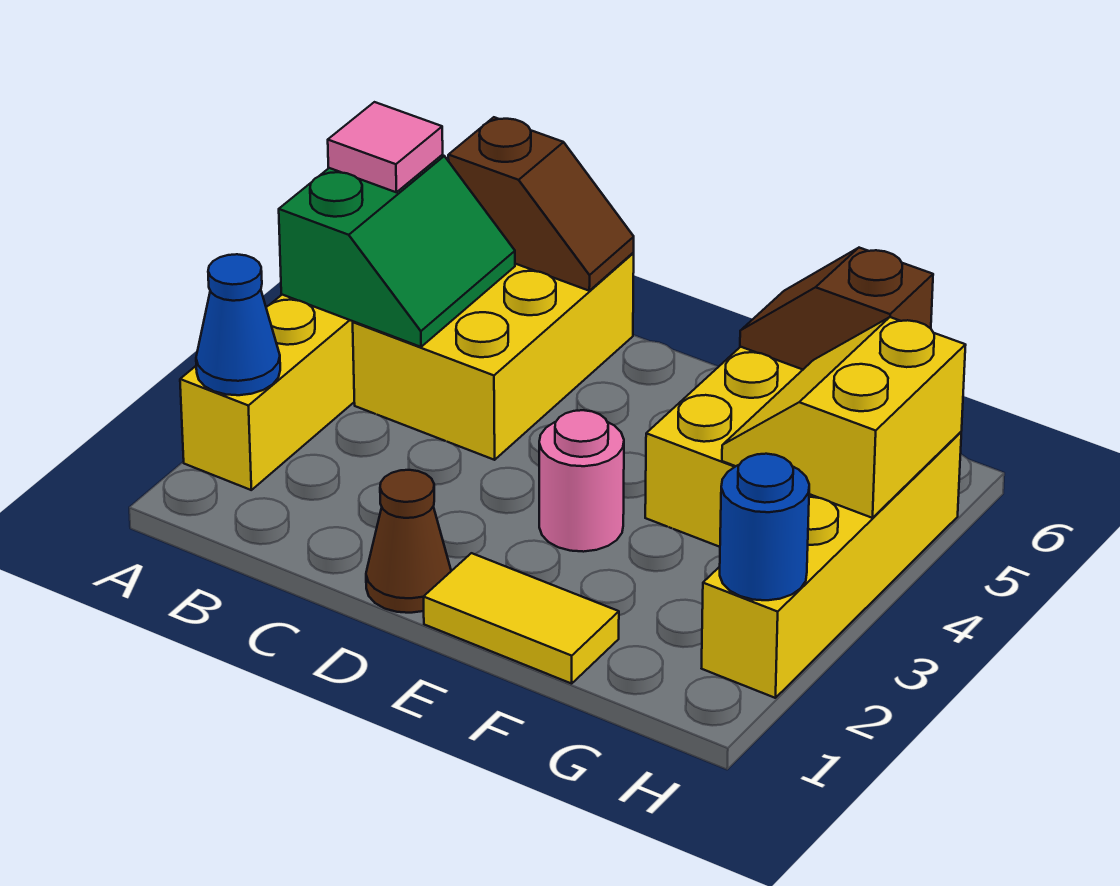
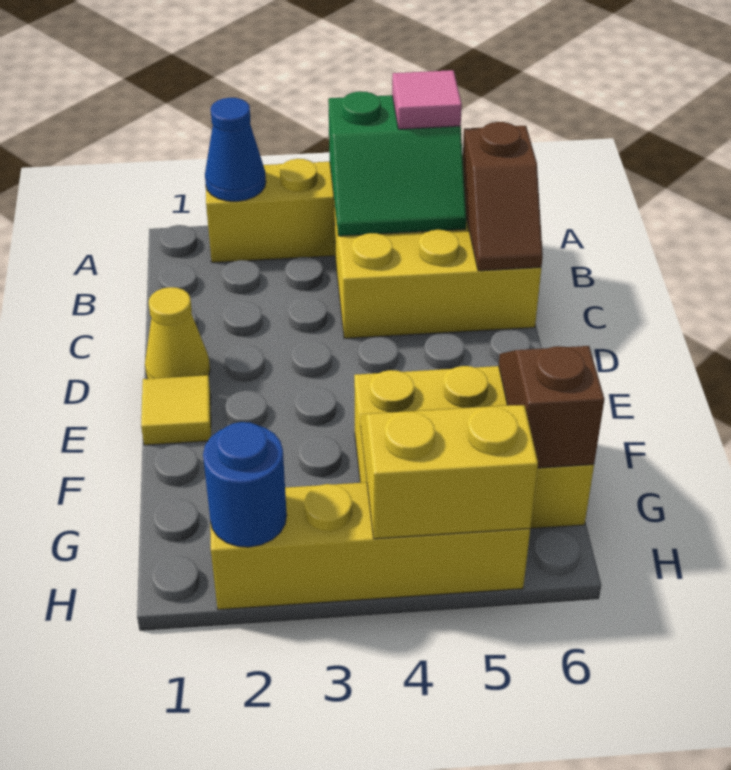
brown 1x1 cone [366,470,451,613] -> yellow 1x1 cone [145,287,210,379]
yellow 1x2 tile [424,553,619,684] -> yellow 1x1 tile [141,375,211,445]
pink 1x1 round brick [539,410,624,552] -> none

